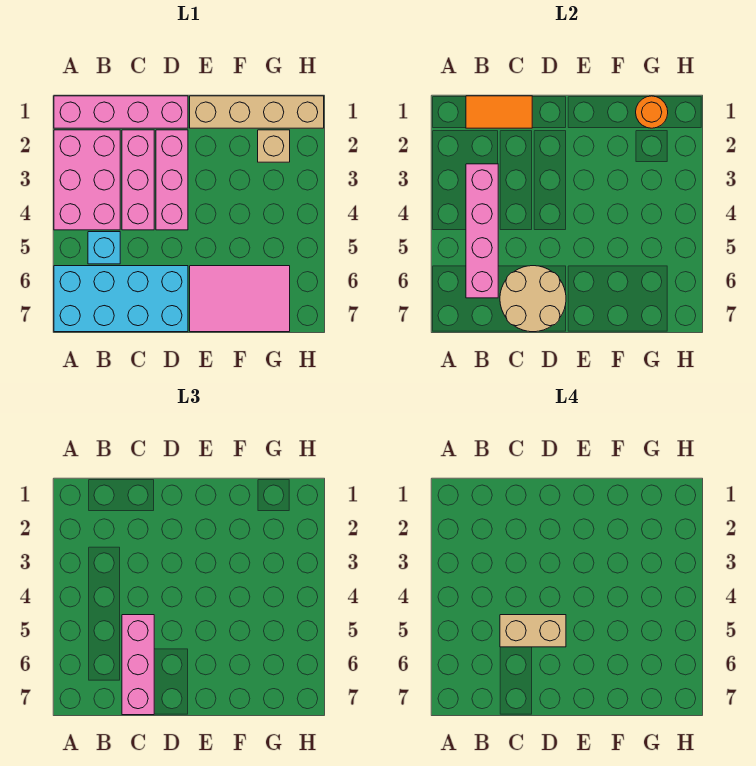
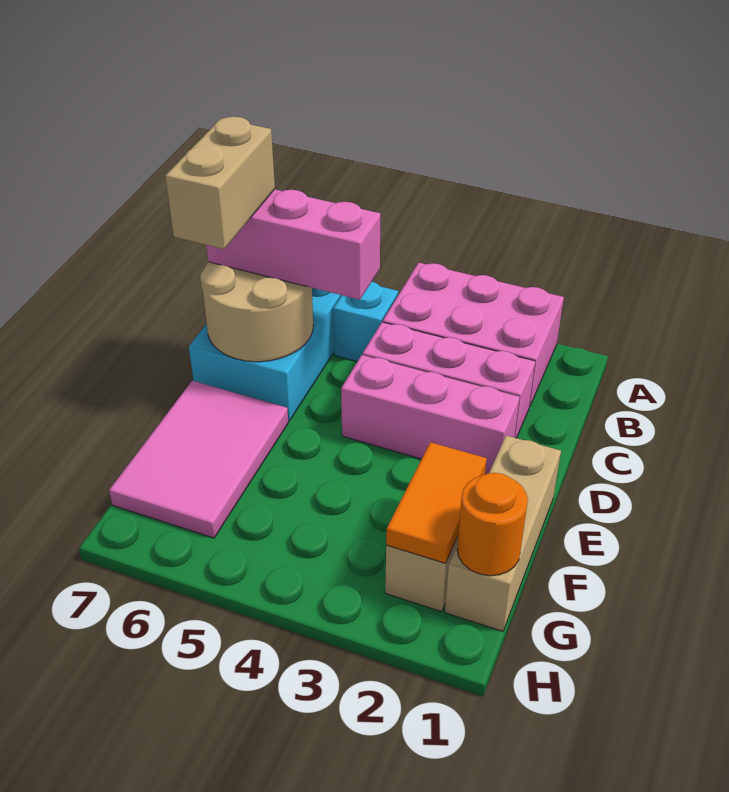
pink 1x4 brick [54,96,188,128] -> none
orange 1x2 tile [466,96,532,128] -> orange 1x2 tile moved to [386,442,487,563]
pink 1x4 brick [466,164,498,298] -> none
tan 1x2 brick [500,615,566,647] -> tan 1x2 brick moved to [165,117,275,249]
tan 1x4 brick [190,96,324,128] -> tan 1x3 brick [445,436,561,631]

